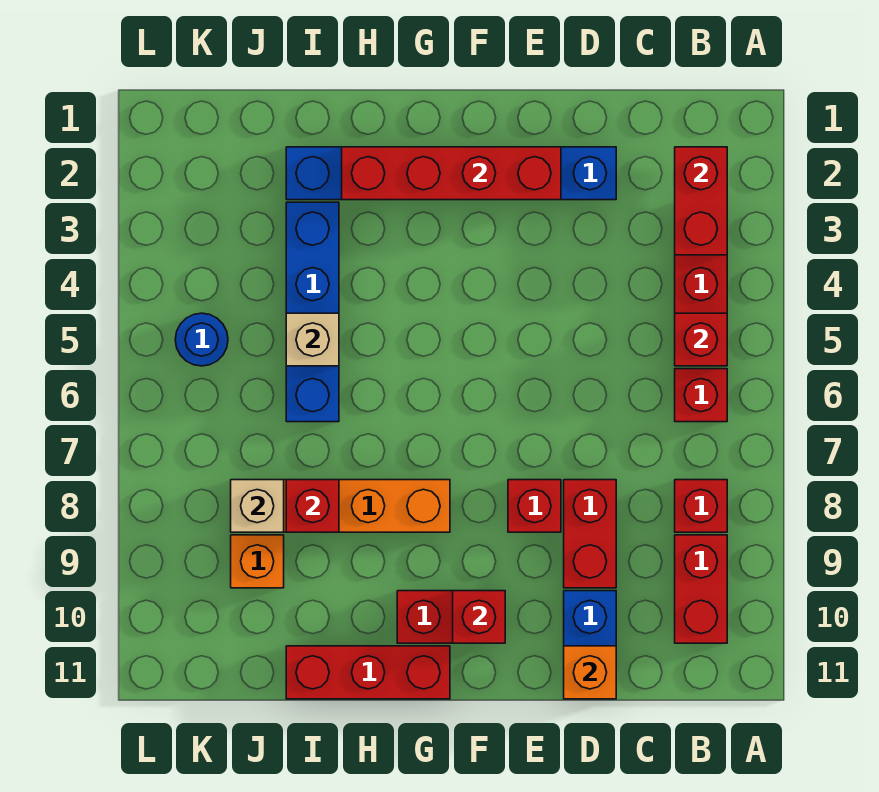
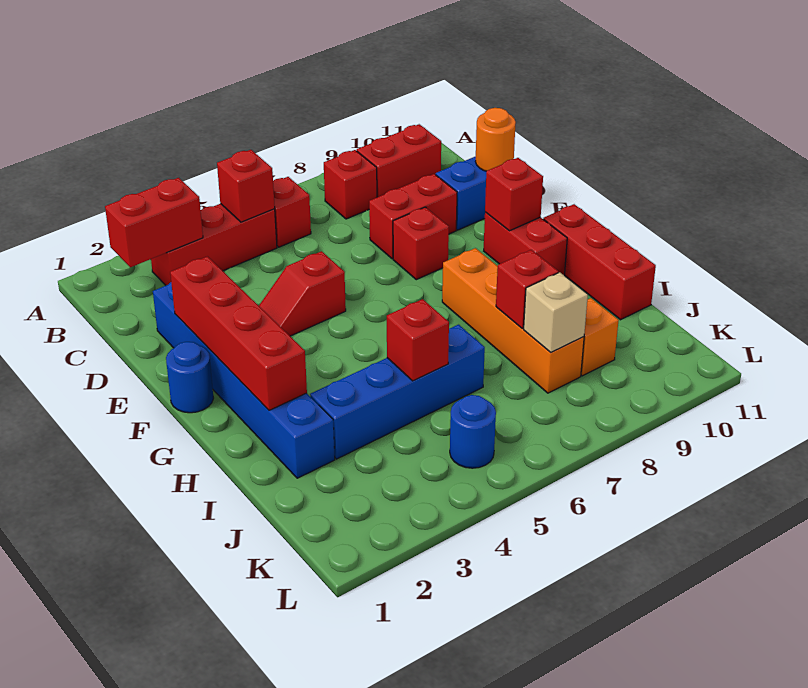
orange 1x1 brick [564,646,616,699] -> orange 1x1 round brick [476,108,516,171]
none -> red 1x2 slope [259,251,346,336]
none -> blue 1x1 round brick [166,342,213,413]
tan 1x1 brick [286,313,339,366] -> red 1x1 brick [387,299,449,381]

